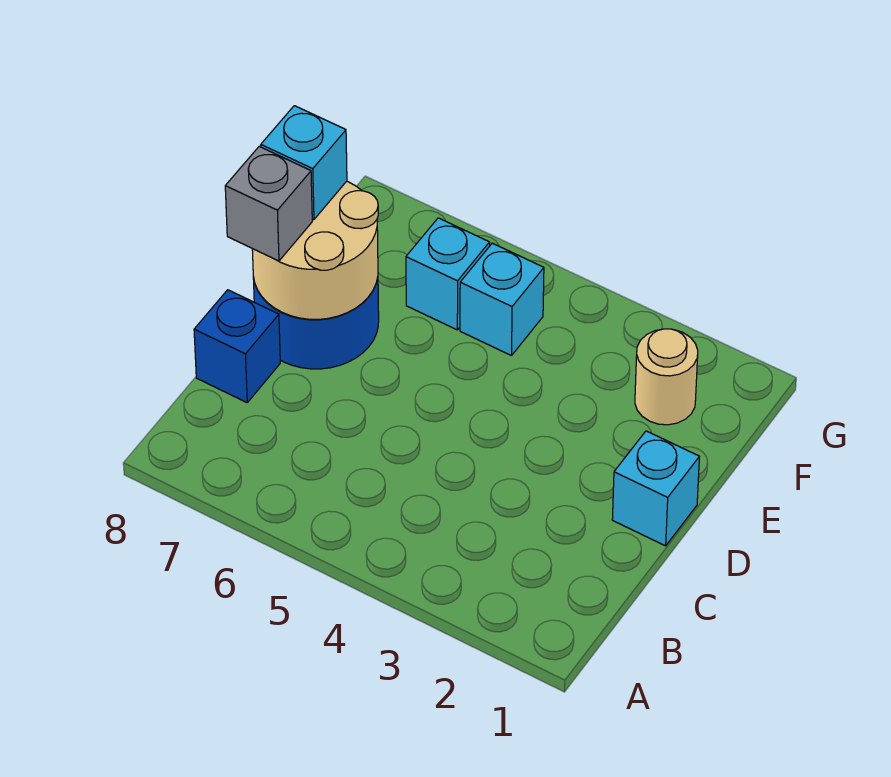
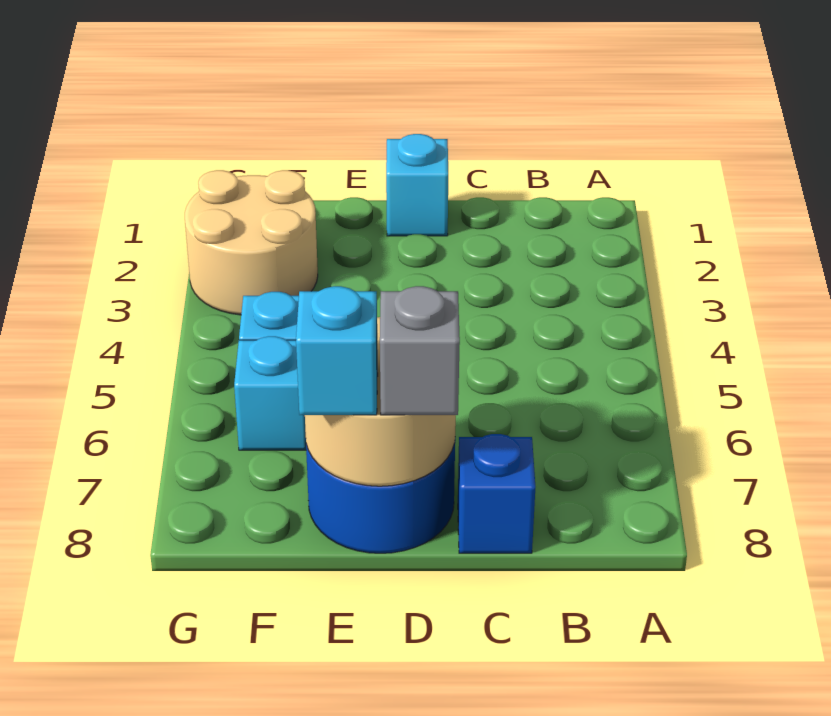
tan 1x1 round brick [635,329,698,425] -> tan 2x2 round brick [185,170,318,315]

